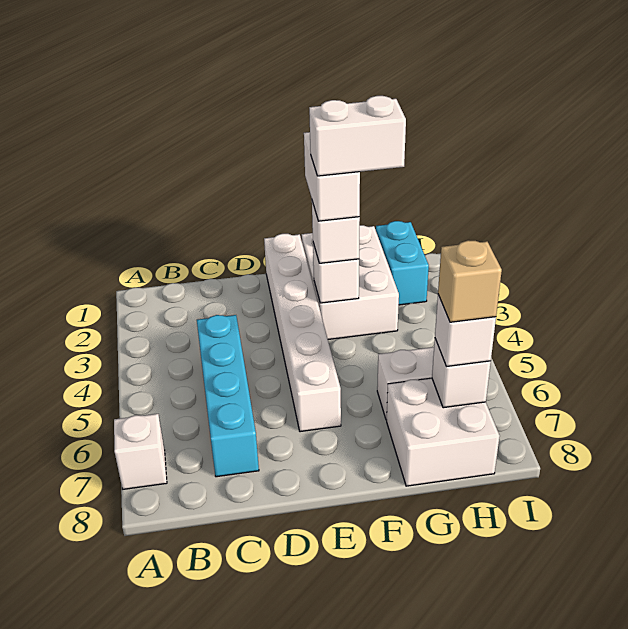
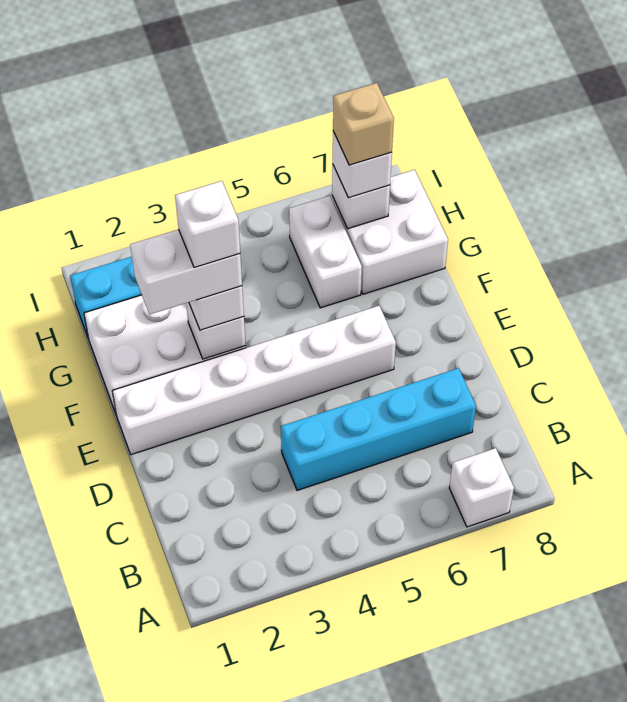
white 1x2 brick [309,96,406,176] -> white 1x1 brick [175,181,240,268]

